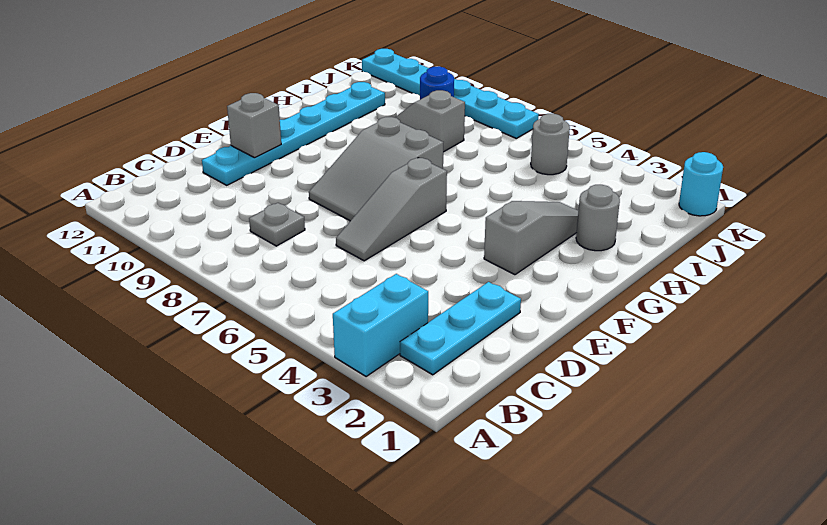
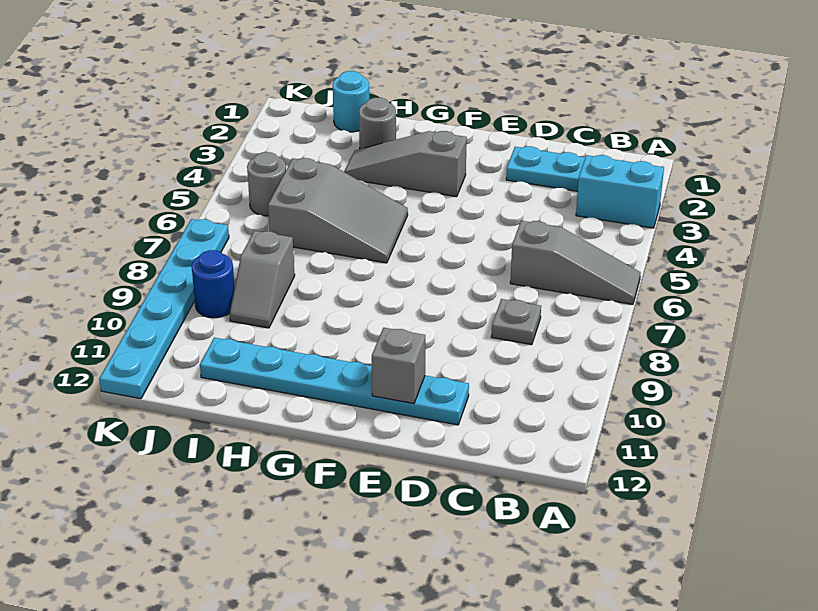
grey 1x3 slope [336,158,447,261] -> grey 1x3 slope moved to [510,221,641,304]
grey 2x3 slope [309,117,443,221] -> grey 2x3 slope moved to [268,158,408,263]
cyan 1x1 round brick [679,152,723,216] -> cyan 1x1 round brick moved to [333,71,369,132]

